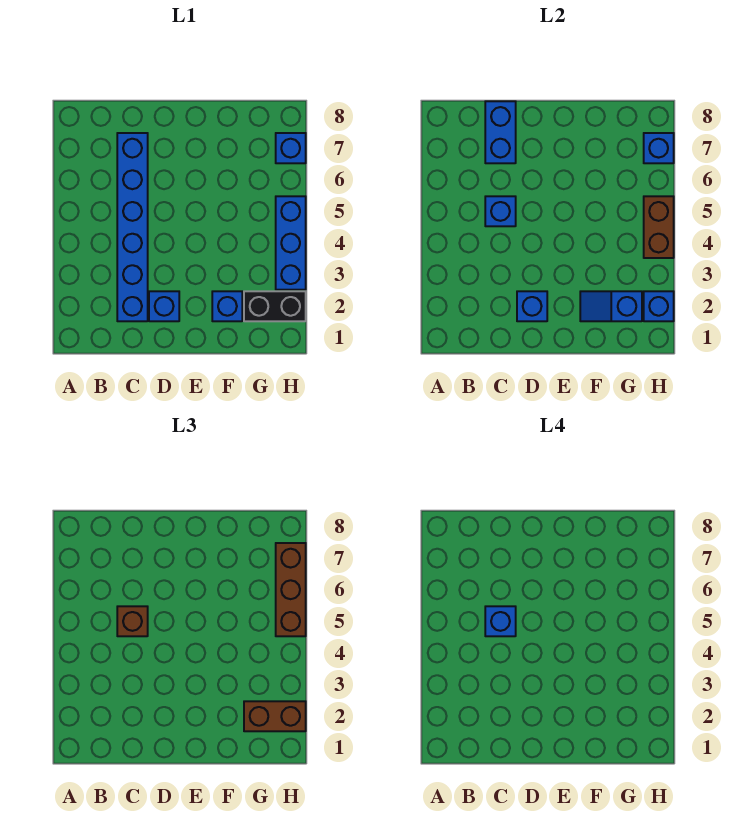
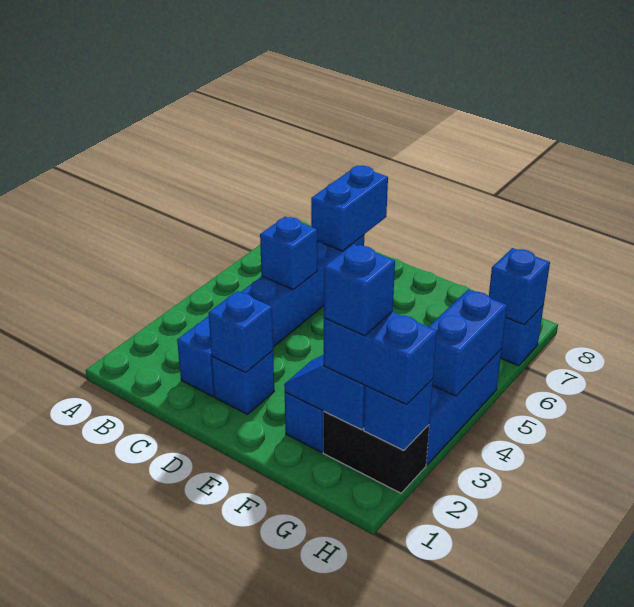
brown 1x1 brick [117,606,148,636] -> none
blue 1x1 brick [485,606,516,636] -> blue 1x1 brick moved to [324,244,395,336]
brown 1x2 brick [244,701,306,731] -> blue 1x2 brick [324,312,437,405]
brown 1x2 brick [644,196,674,258] -> blue 1x2 brick [429,290,507,396]
brown 1x3 brick [276,543,306,636] -> none

